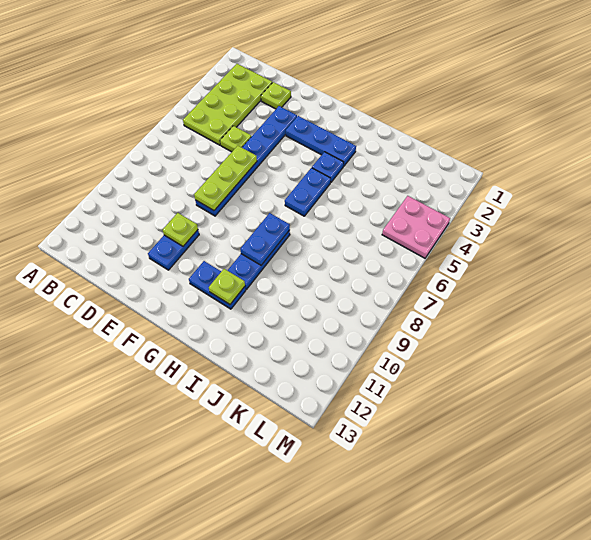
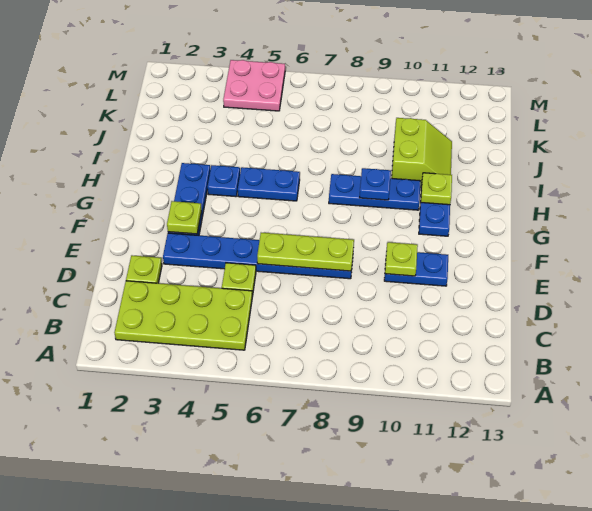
none -> lime 1x1 plate [167,201,201,234]
blue 1x2 plate [240,213,290,265] -> blue 1x1 plate [360,168,391,200]
none -> lime 2x2 slope [392,118,452,187]

